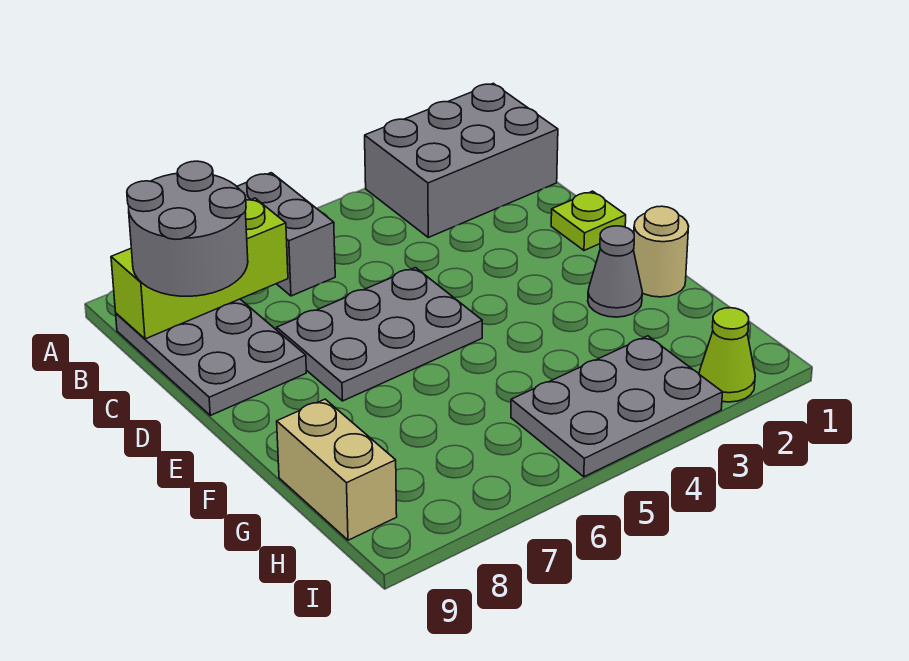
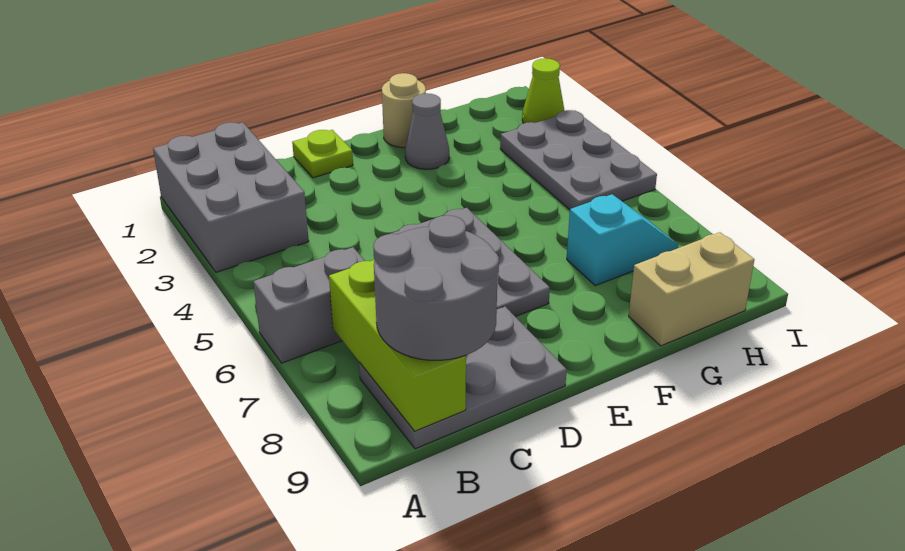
none -> cyan 1x2 slope [567,194,678,286]

